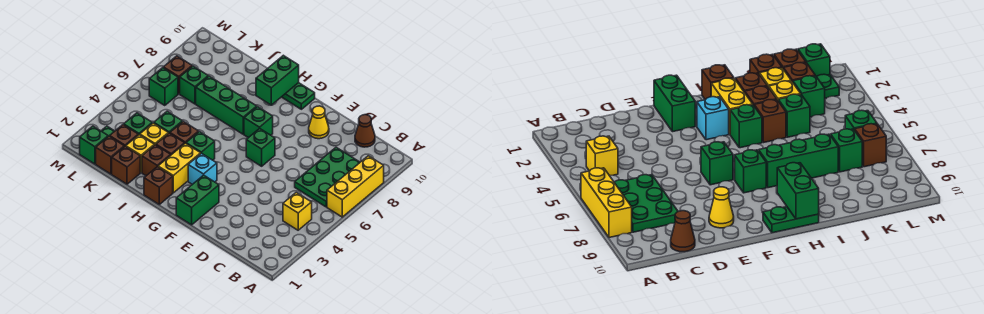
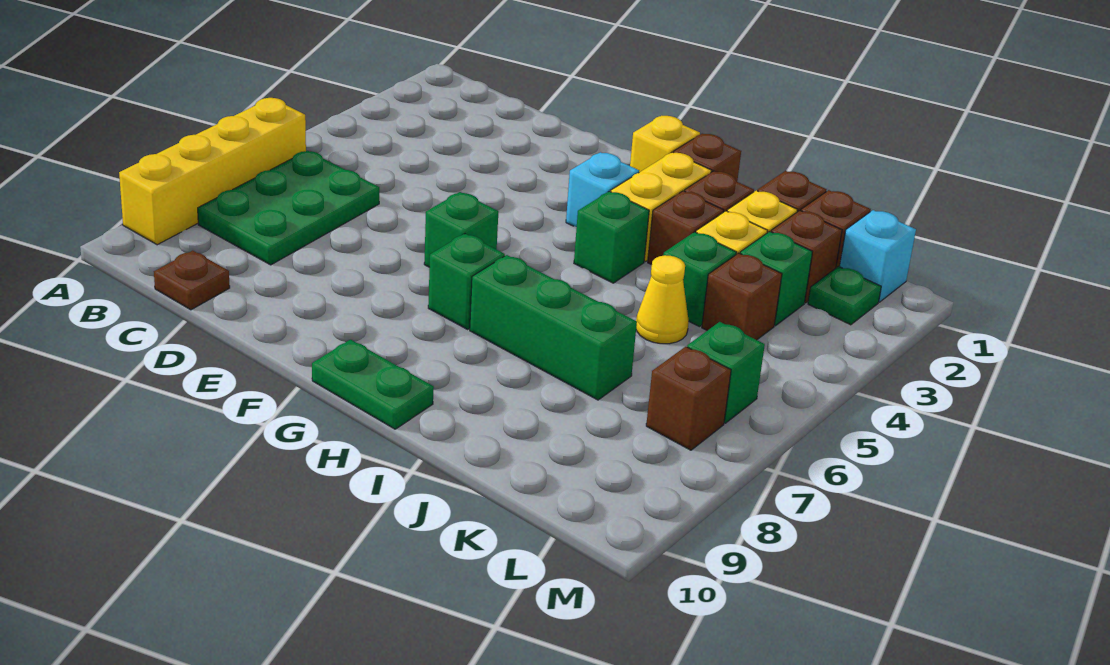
yellow 1x3 brick [327,156,384,217] -> yellow 1x4 brick [119,98,306,245]
yellow 1x1 brick [283,193,312,230] -> yellow 1x1 brick moved to [630,116,700,172]
brown 1x1 cone [355,115,375,147] -> brown 1x1 plate [154,251,230,310]
yellow 1x1 cone [309,106,329,139] -> yellow 1x1 cone moved to [636,255,689,344]
green 1x2 brick [176,175,219,225] -> none
green 1x2 brick [256,55,299,105] -> none
brown 1x1 brick [170,121,199,143] -> brown 1x1 brick moved to [702,253,782,340]
green 1x1 brick [180,66,208,104] -> none
green 1x1 brick [80,126,108,164] -> cyan 1x1 brick [840,210,916,302]

